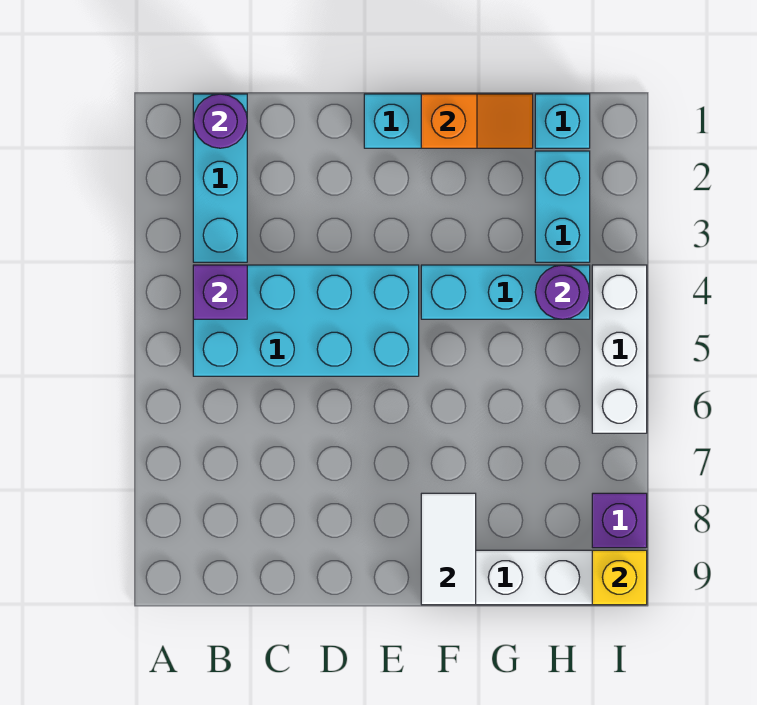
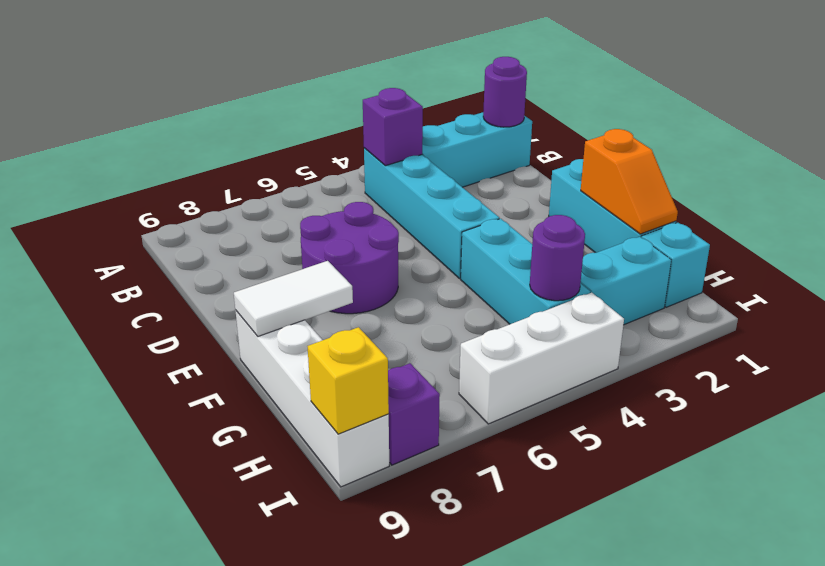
cyan 2x4 brick [193,265,419,376] -> cyan 1x4 brick [364,148,499,279]
none -> purple 2x2 round brick [300,202,399,314]

